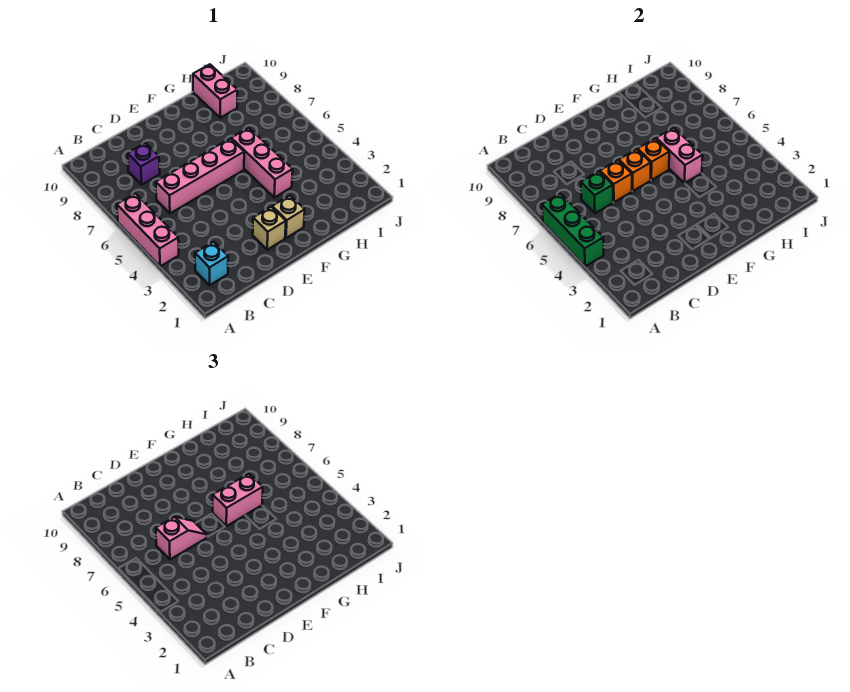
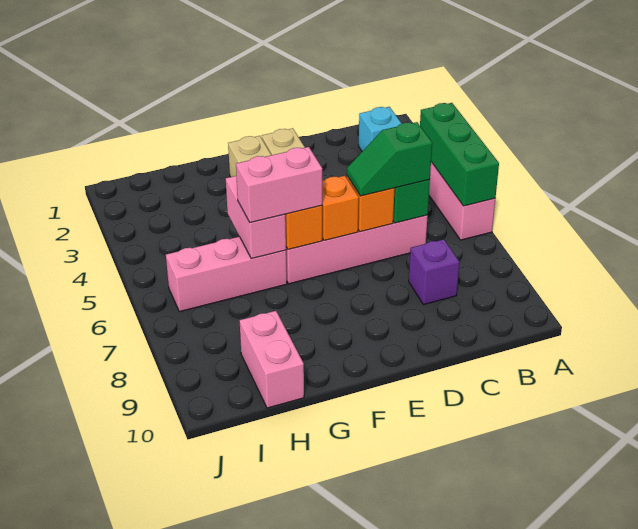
pink 1x2 slope [156,517,207,559] -> green 1x2 slope [347,122,432,196]
pink 1x3 brick [231,128,293,197] -> pink 1x3 brick turned to [166,237,287,312]

